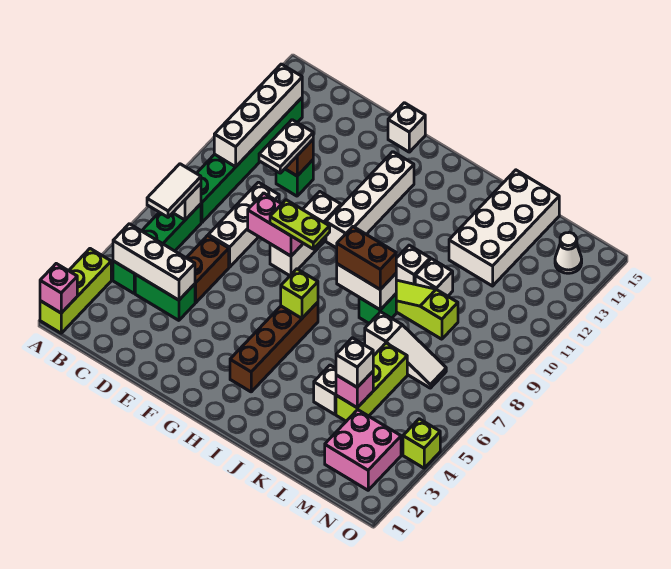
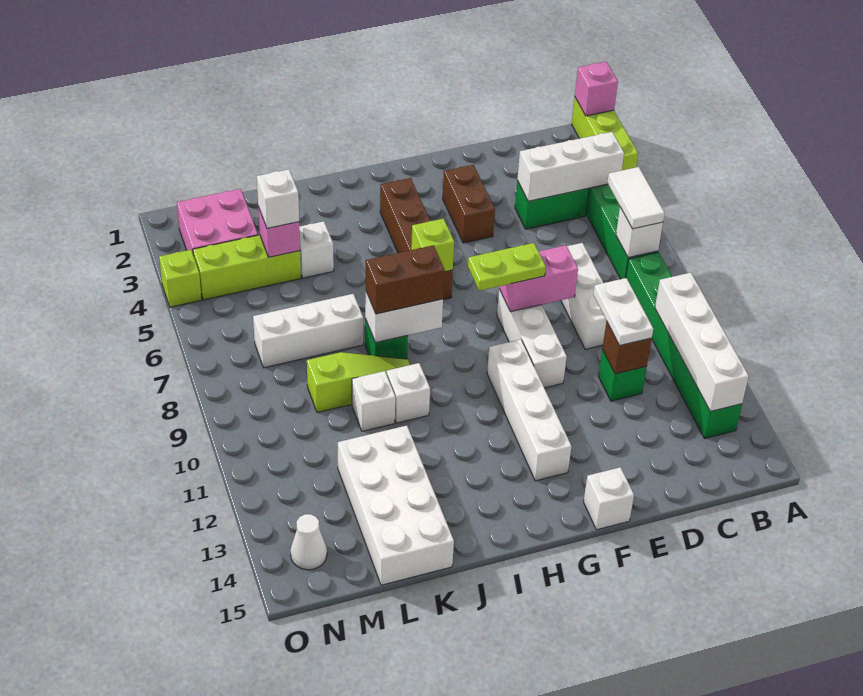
brown 1x2 brick [186,236,229,303] -> brown 1x2 brick moved to [443,165,495,243]
white 1x3 slope [365,312,446,388] -> white 1x3 brick [253,294,363,368]
lime 1x3 brick [336,343,407,421] -> lime 1x3 brick turned to [193,235,301,300]

